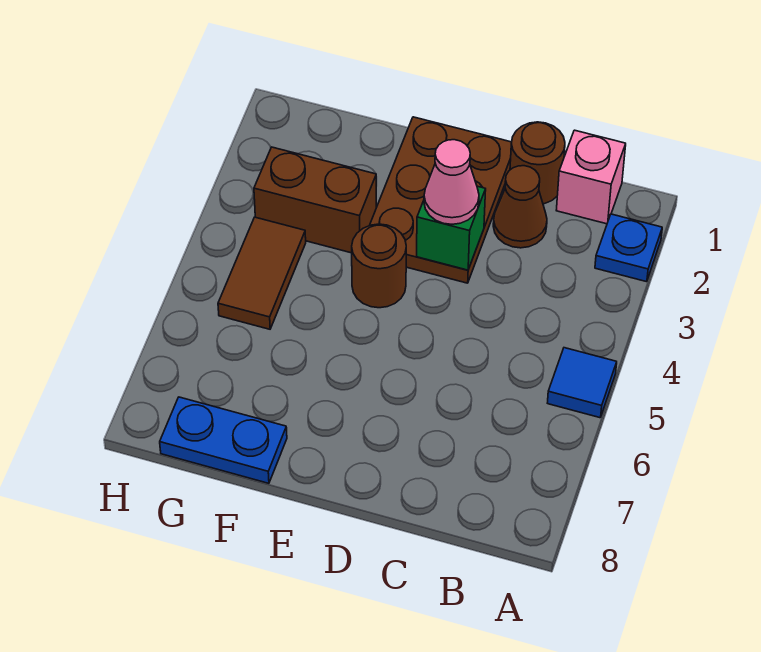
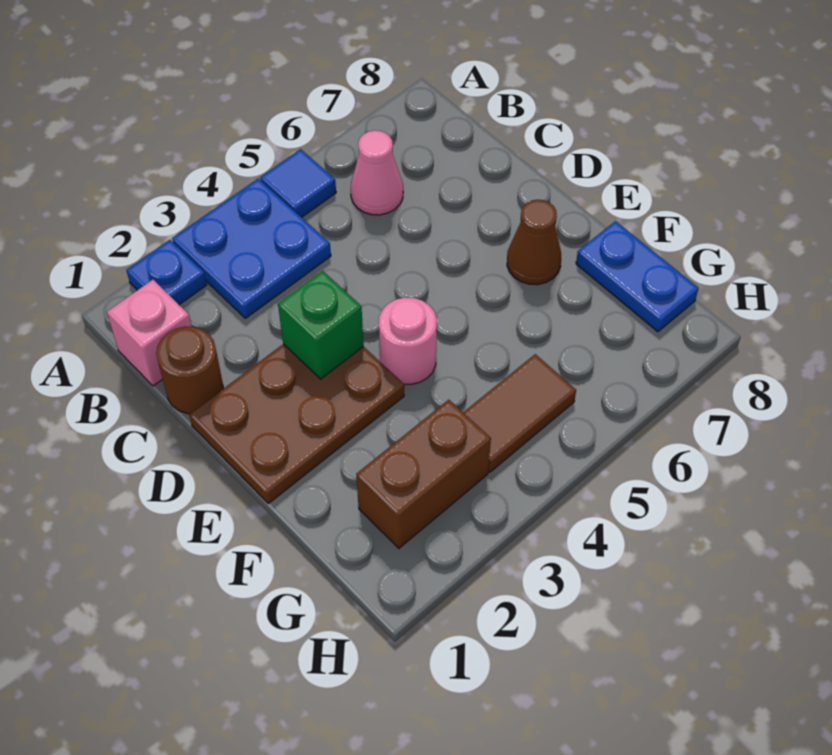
none -> blue 2x2 plate [172,179,331,318]
brown 1x1 cone [493,166,547,248] -> brown 1x1 cone moved to [507,200,561,285]
pink 1x1 cone [424,140,479,224] -> pink 1x1 cone moved to [351,130,403,215]
brown 1x1 round brick [352,224,406,308] -> pink 1x1 round brick [379,298,437,384]
brown 1x2 brick [254,147,376,253] -> brown 1x2 brick turned to [356,400,491,548]

